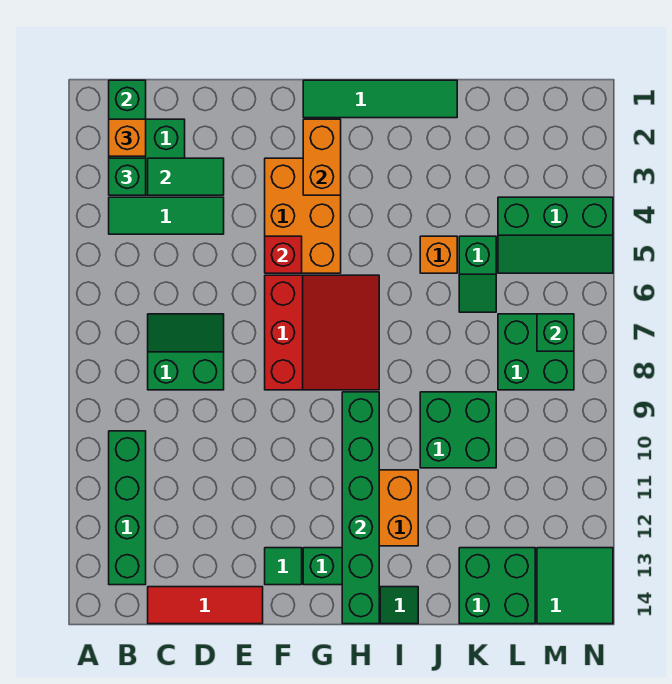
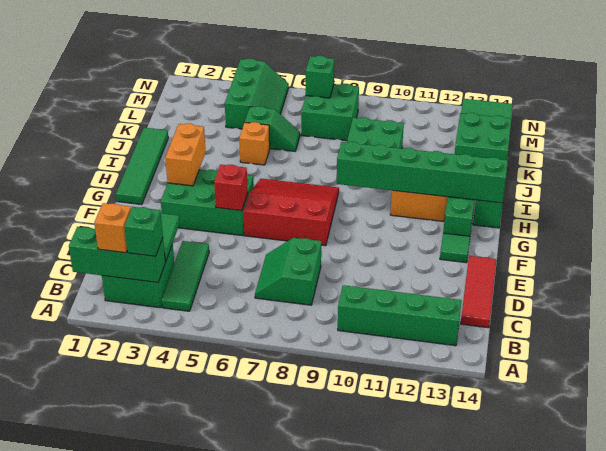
orange 2x3 brick [265,158,341,273] -> green 2x3 brick [161,169,254,236]
orange 1x2 brick [303,119,341,195] -> orange 1x2 brick turned to [165,124,206,186]

